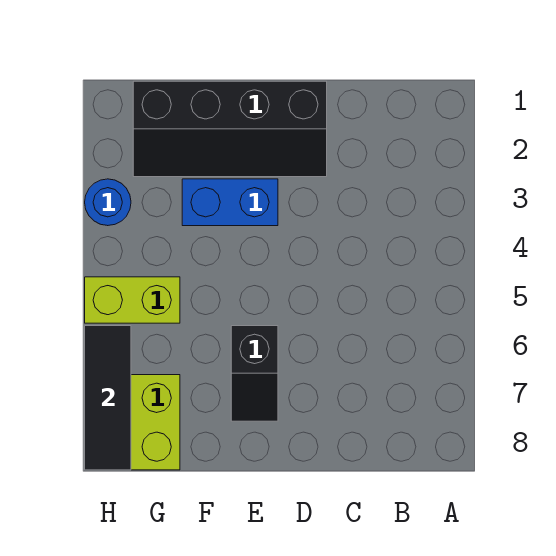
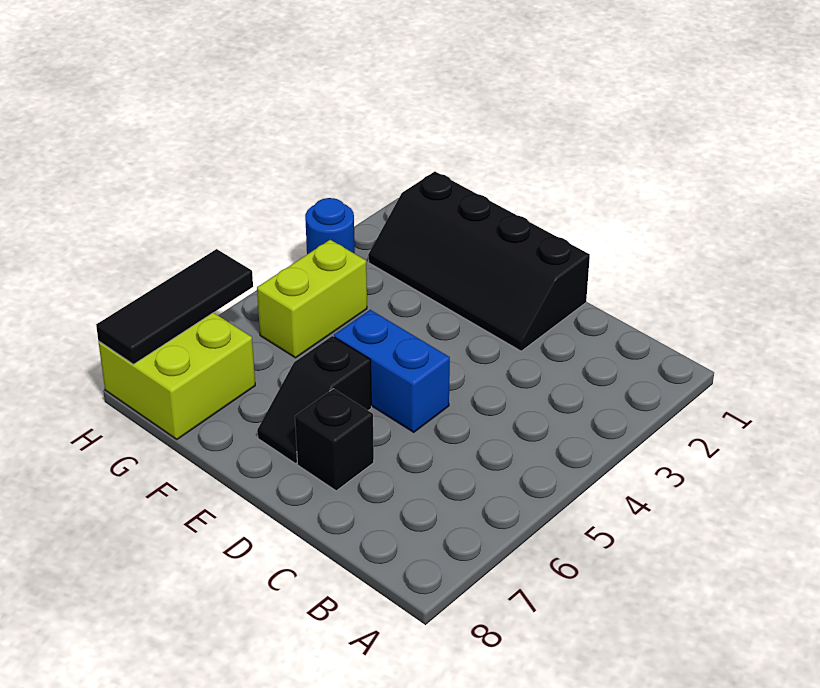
none -> black 1x1 brick [295,389,374,491]
blue 1x2 brick [182,179,278,226] -> blue 1x2 brick moved to [334,310,450,432]
lime 1x2 brick [85,277,180,323] -> lime 1x2 brick turned to [257,240,367,358]

